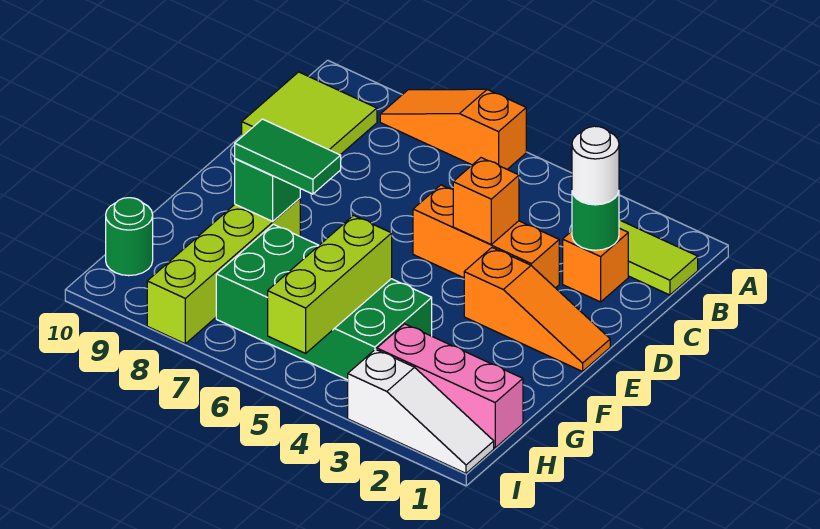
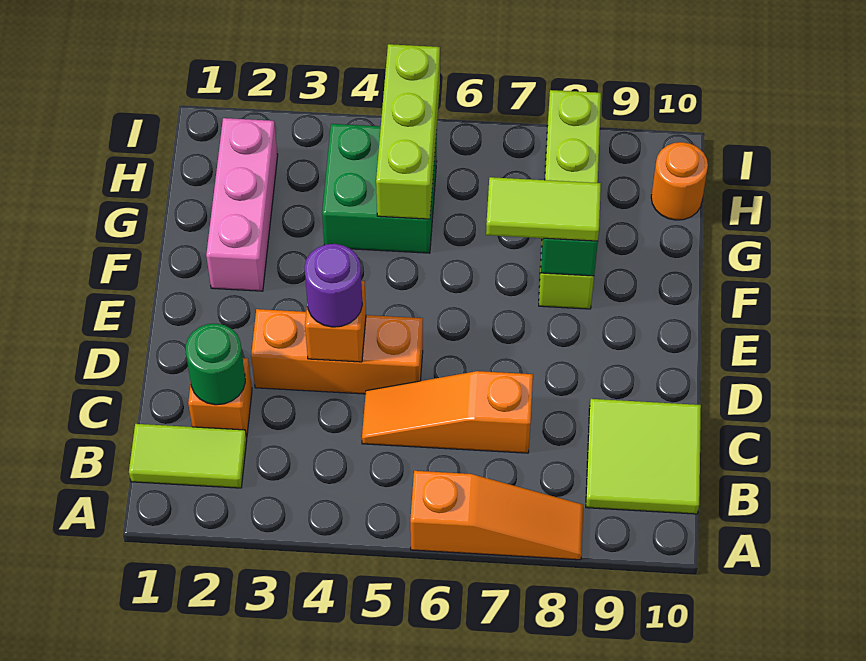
white 1x1 round brick [572,126,619,204] -> none
none -> purple 1x1 round brick [304,244,362,327]
orange 1x3 slope [464,248,610,371] -> orange 1x3 slope moved to [362,371,533,453]
green 1x2 tile [235,119,341,194] -> lime 1x2 tile [486,177,601,241]
green 2x4 brick [216,224,432,380] -> green 2x2 brick [322,124,437,253]
pink 1x3 brick [377,324,523,448] -> pink 1x3 brick turned to [206,118,278,291]
green 1x1 round brick [106,198,153,276] -> orange 1x1 round brick [651,142,708,220]
white 1x3 slope [348,349,494,473] -> none

